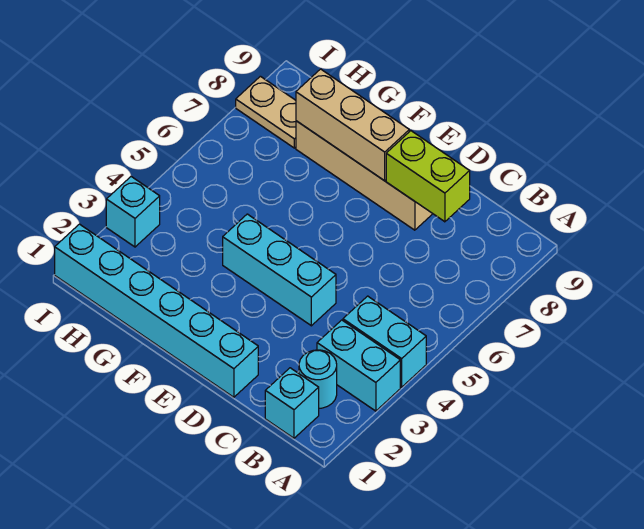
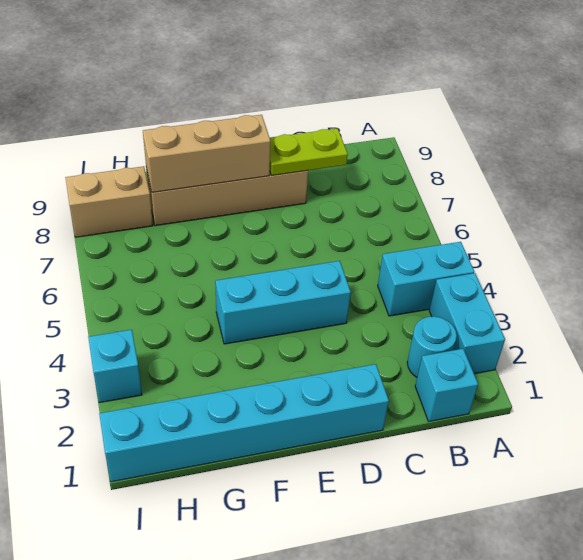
cyan 1x2 brick [317,320,400,411] -> cyan 1x2 brick turned to [429,273,505,374]
lime 1x2 brick [386,131,470,222] -> lime 1x2 plate [270,128,348,175]
tan 1x2 plate [236,76,296,148] -> tan 1x2 brick [65,166,153,237]

